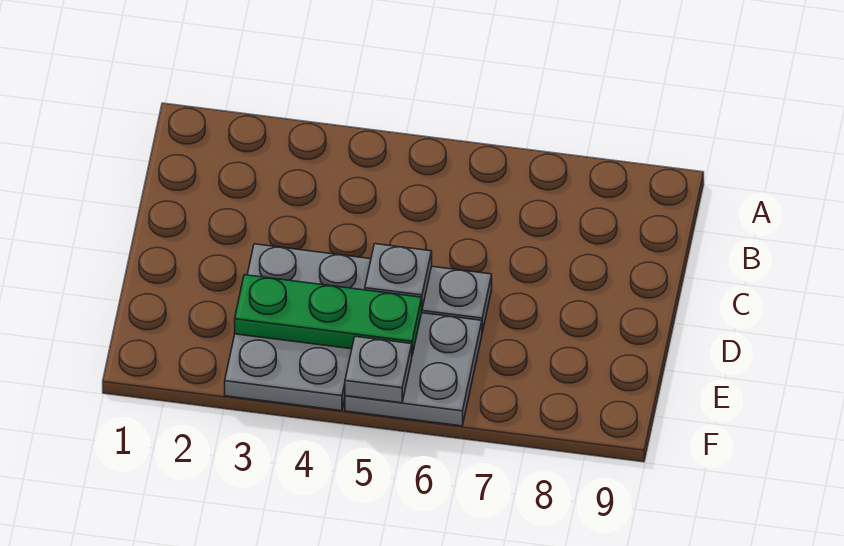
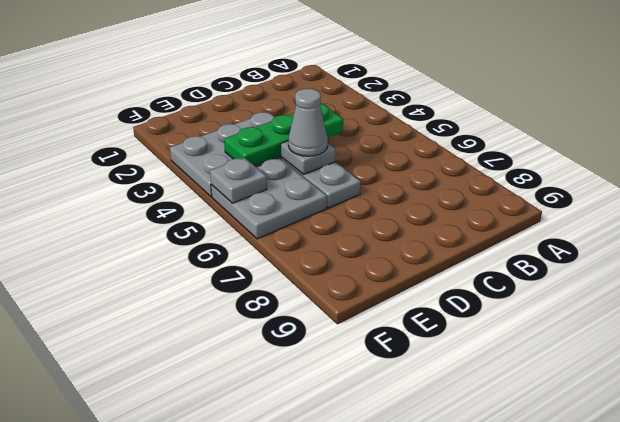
none -> grey 1x1 cone [288,89,328,156]
green 1x3 plate [235,275,422,355] -> green 1x3 plate turned to [224,103,343,166]

